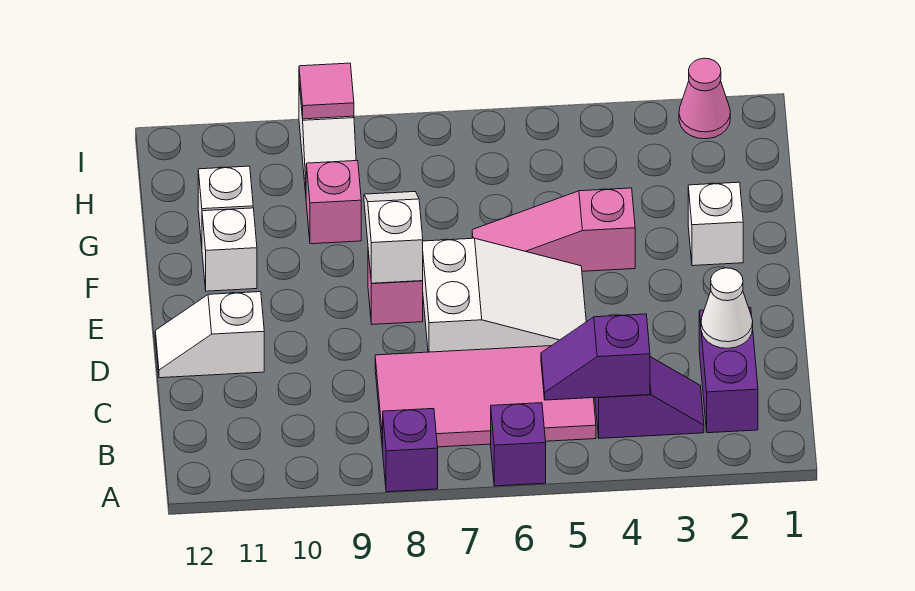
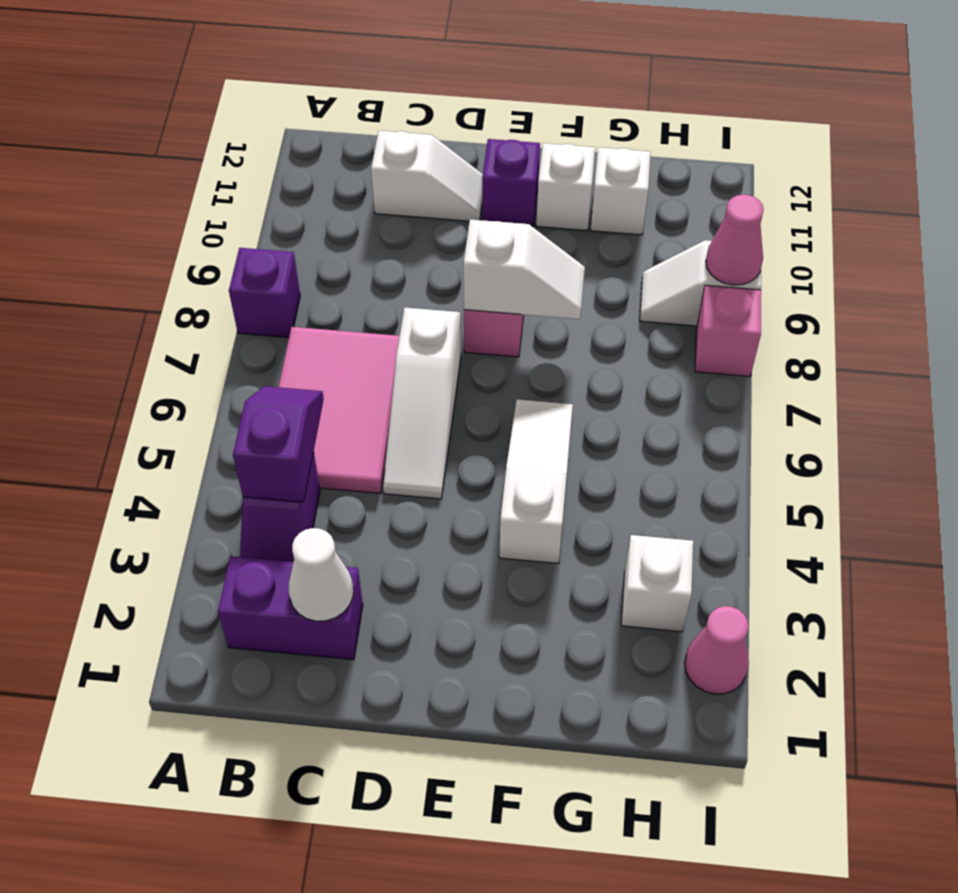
purple 1x1 brick [491,403,546,486] -> purple 1x1 brick moved to [482,139,540,226]
pink 2x4 tile [375,346,596,450] -> pink 2x3 tile [279,327,400,493]
white 2x3 slope [423,238,586,352] -> white 1x3 slope [383,308,461,499]
white 1x2 slope [155,292,264,378] -> white 1x2 slope turned to [371,131,483,221]
white 1x1 brick [688,182,743,266] -> white 1x1 brick moved to [621,535,693,632]
pink 1x3 slope [472,188,635,271] -> white 1x3 slope [499,399,573,564]
pink 1x1 brick [306,161,361,244] -> pink 1x1 brick moved to [695,285,761,376]
pink 1x1 tile [299,63,354,119] -> pink 1x1 cone [706,194,764,285]

